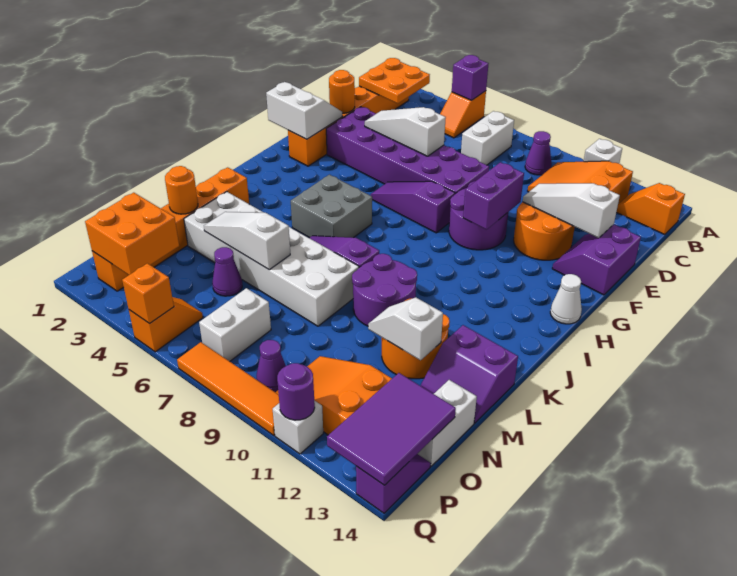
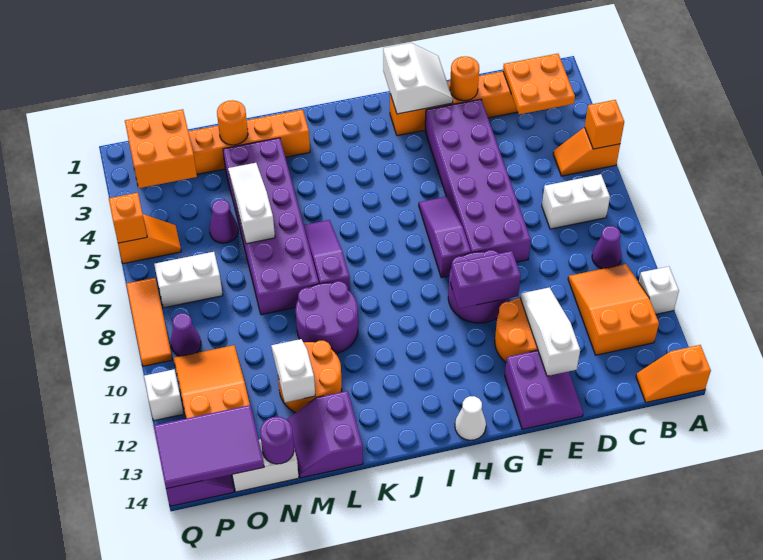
purple 1x1 brick [452,55,489,100] -> orange 1x1 brick [585,100,624,149]
orange 1x2 slope [616,183,685,234] -> orange 1x2 slope turned to [636,345,711,402]
white 1x3 slope [365,107,446,156] -> none
purple 2x2 slope [552,225,641,295] -> purple 2x2 slope turned to [505,351,583,429]
grey 2x2 brick [291,175,372,238] -> none
white 2x6 brick [184,192,359,326] -> purple 2x6 brick [223,138,319,315]
orange 1x4 tile [177,342,279,436] -> orange 1x3 tile [126,278,172,366]
purple 1x1 round brick [277,363,315,420] -> purple 1x1 round brick moved to [260,417,294,464]

